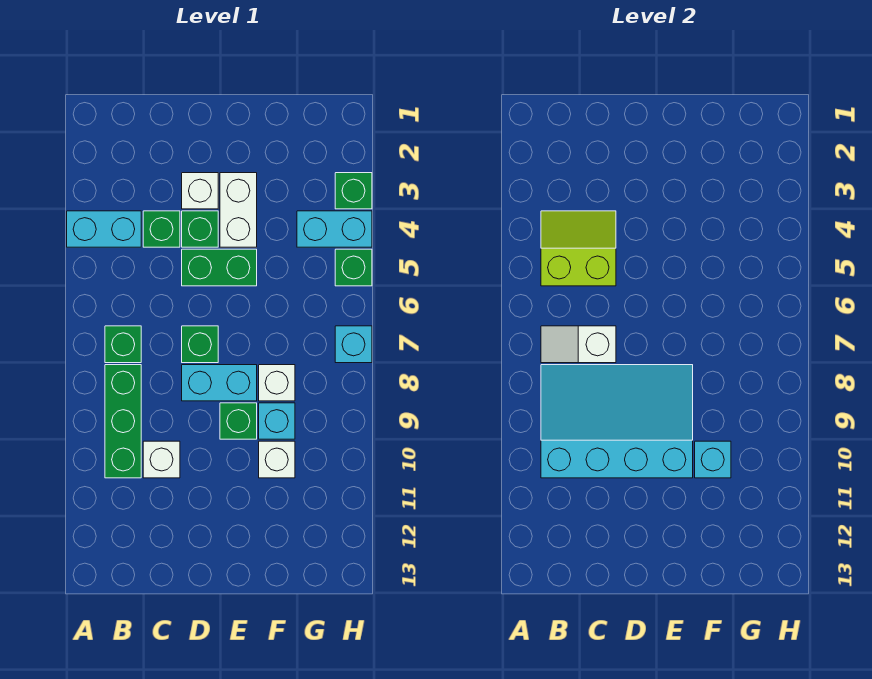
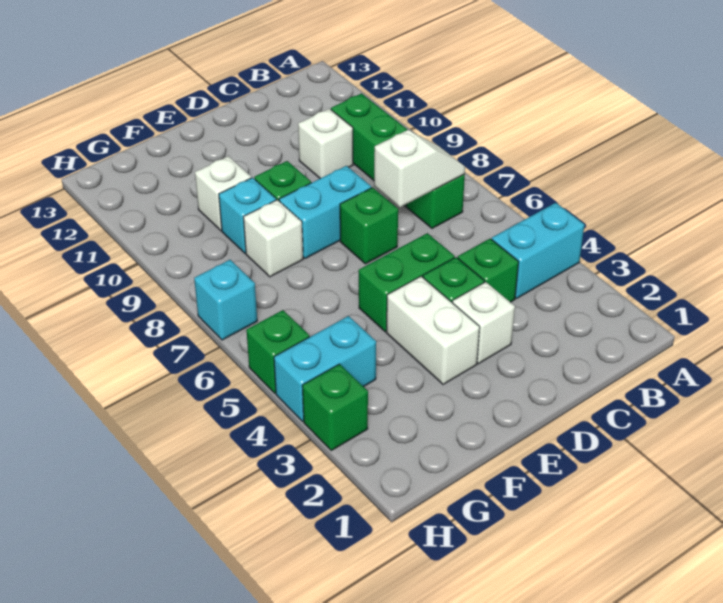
lime 2x2 slope [541,211,616,286] -> none
cyan 3x4 slope [541,365,693,478] -> none
cyan 1x1 brick [695,441,731,478] -> none

